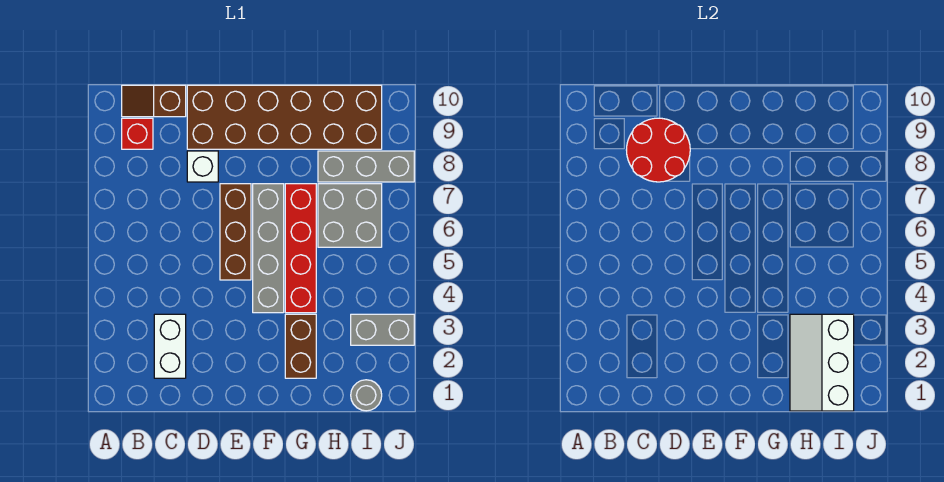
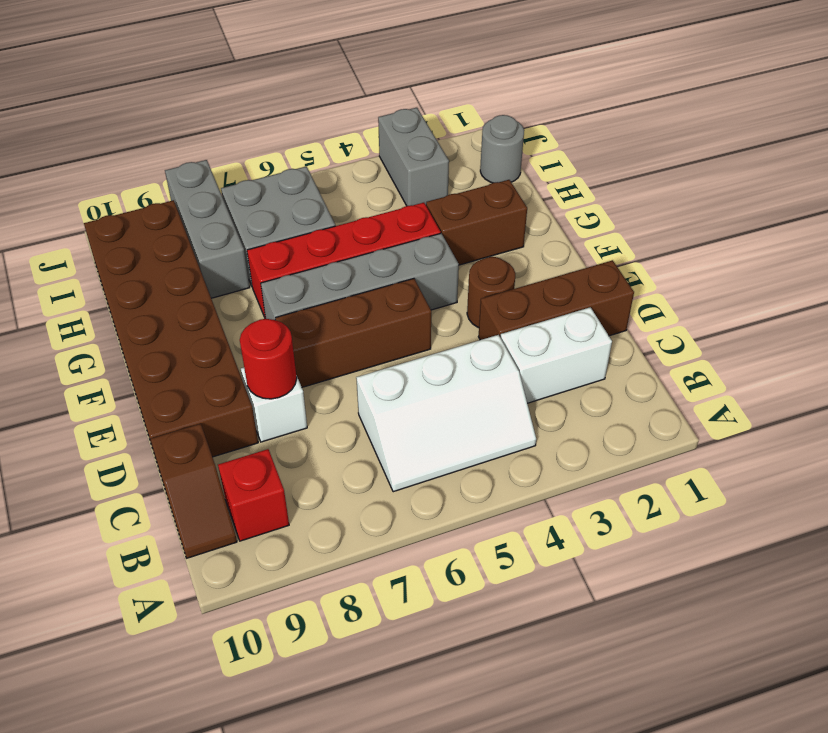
red 2x2 round brick [627,118,690,182] -> red 1x1 round brick [240,318,297,399]
none -> brown 1x3 brick [478,260,634,340]
none -> brown 1x1 round brick [467,257,515,328]
white 2x3 slope [790,314,854,411] -> white 2x3 slope moved to [356,335,536,492]

